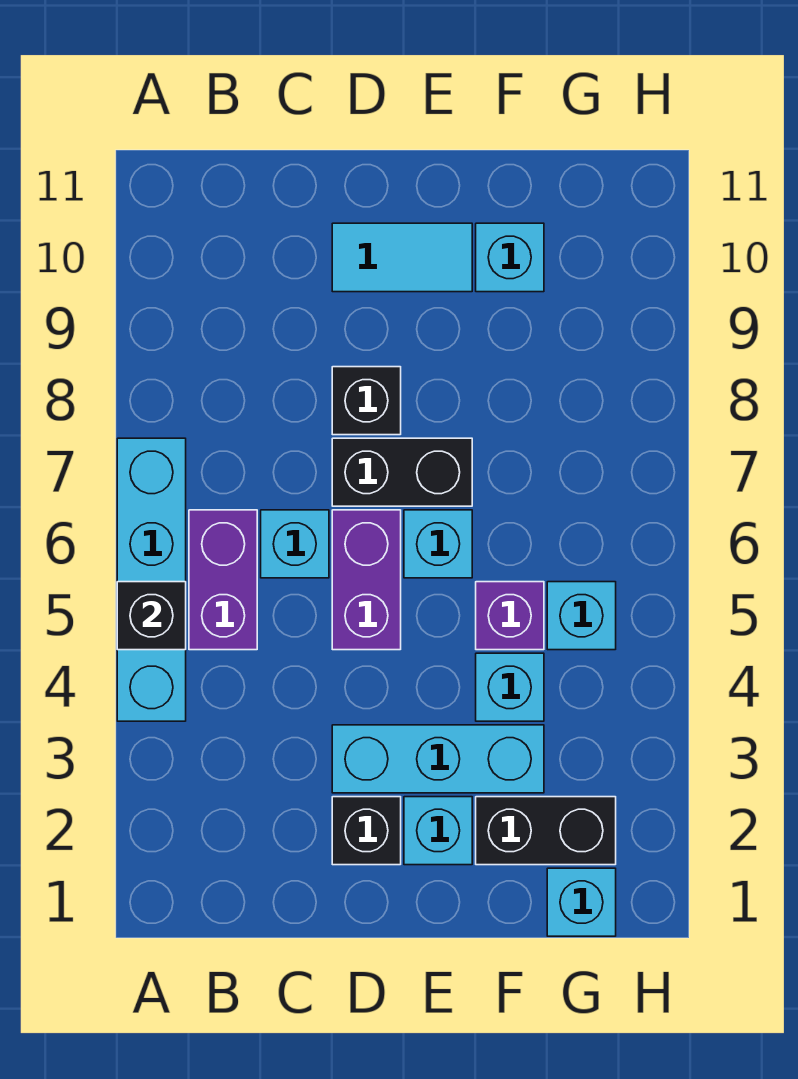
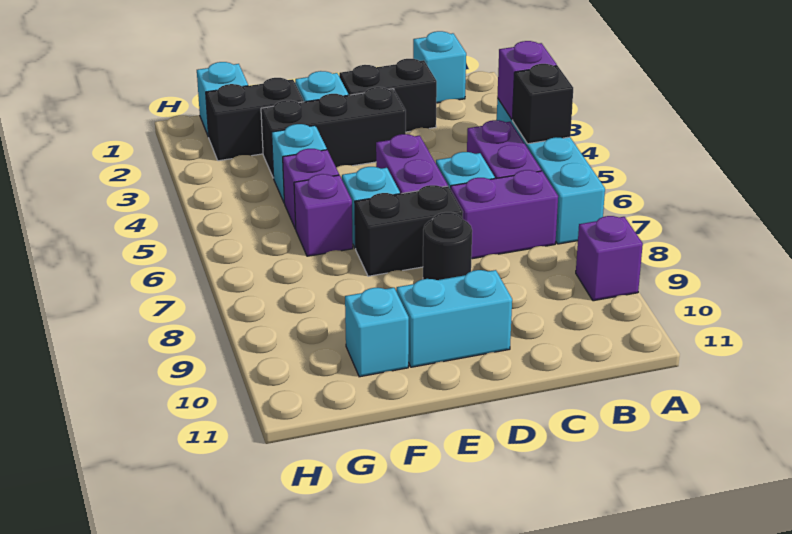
none -> purple 1x1 brick [497,41,557,120]
none -> purple 1x1 brick [576,216,643,301]
none -> purple 1x2 brick [451,170,558,259]
black 1x1 brick [332,797,401,865] -> black 1x2 brick [339,59,437,132]
cyan 1x3 brick [332,725,544,793] -> black 1x3 brick [261,87,406,178]
black 1x1 brick [332,367,401,435] -> black 1x1 round brick [423,212,472,280]
cyan 1x2 tile [332,223,472,292] -> cyan 1x2 brick [397,270,512,367]
none -> purple 1x1 brick [294,174,353,256]
cyan 1x1 brick [547,582,616,650] -> cyan 1x1 brick moved to [413,31,466,103]

